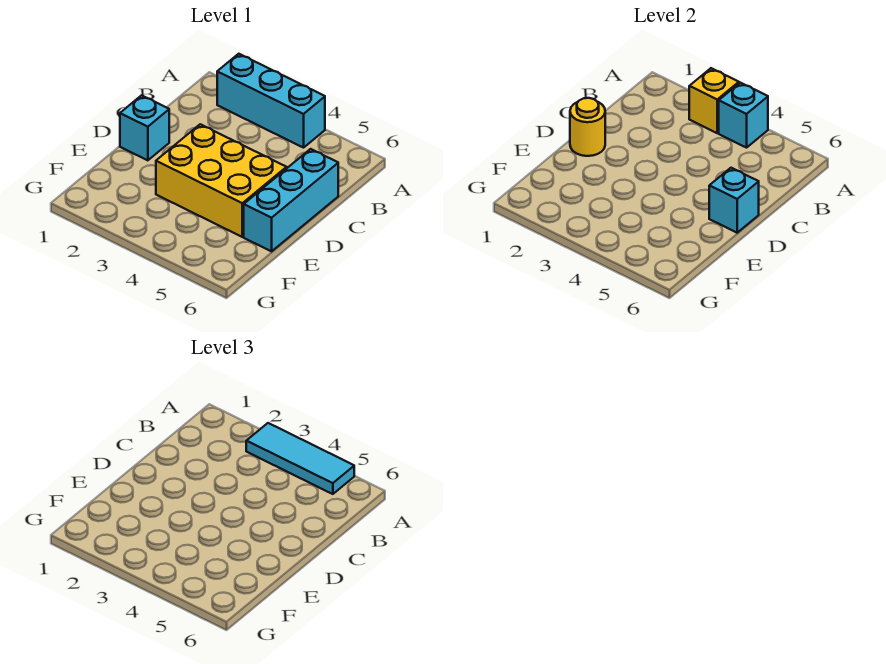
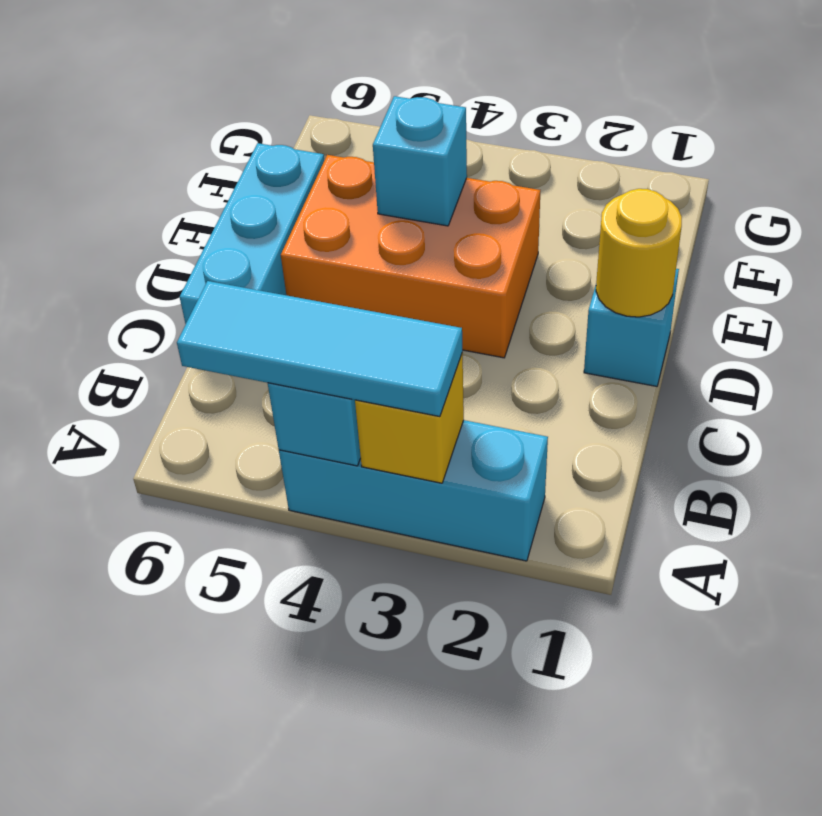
yellow 2x3 brick [156,124,287,237] -> orange 2x3 brick [281,155,540,358]
cyan 1x1 brick [709,168,759,233] -> cyan 1x1 brick moved to [373,96,467,226]

